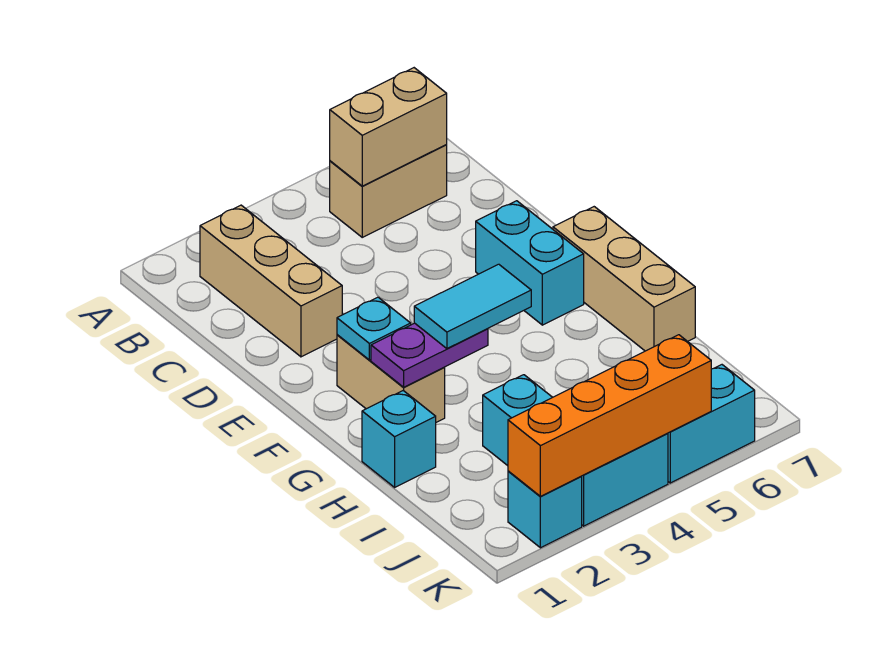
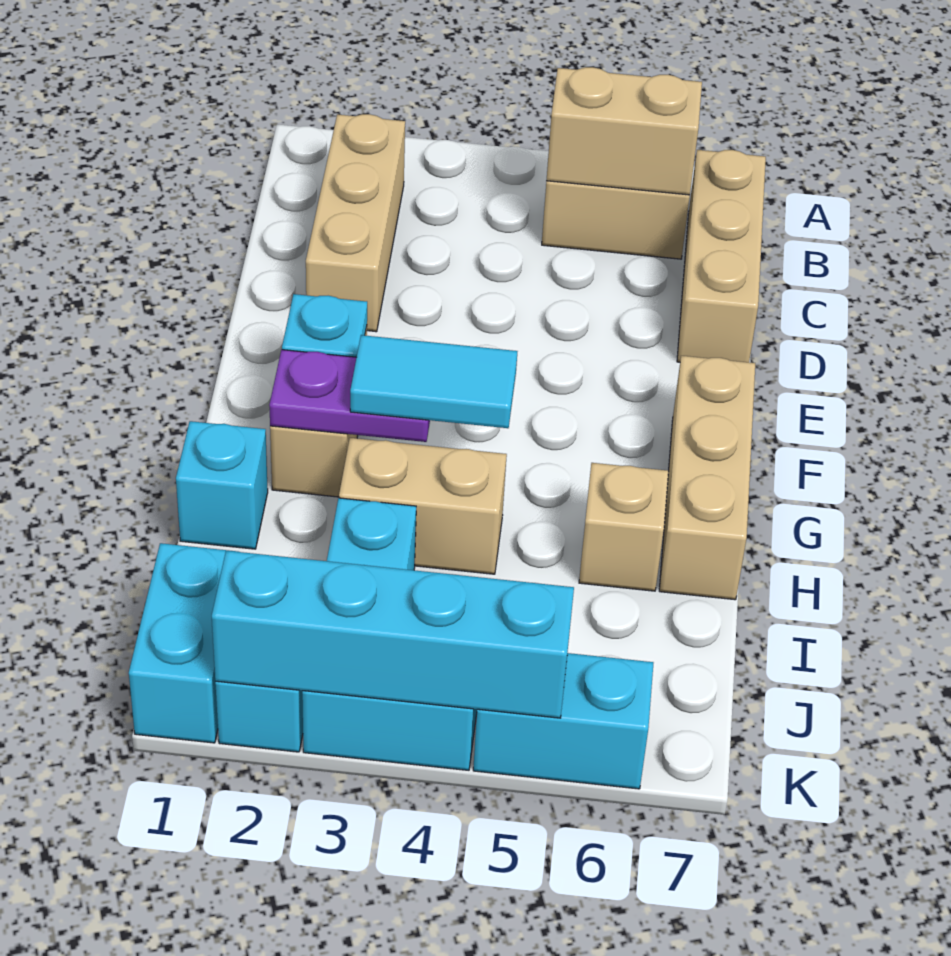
none -> tan 1x3 brick [677,150,766,362]
cyan 1x2 brick [476,201,584,325] -> cyan 1x2 brick moved to [129,543,239,743]
none -> tan 1x2 brick [339,438,507,574]
none -> tan 1x1 brick [579,463,668,591]
orange 1x4 brick [508,335,711,496] -> cyan 1x4 brick [212,551,574,718]

